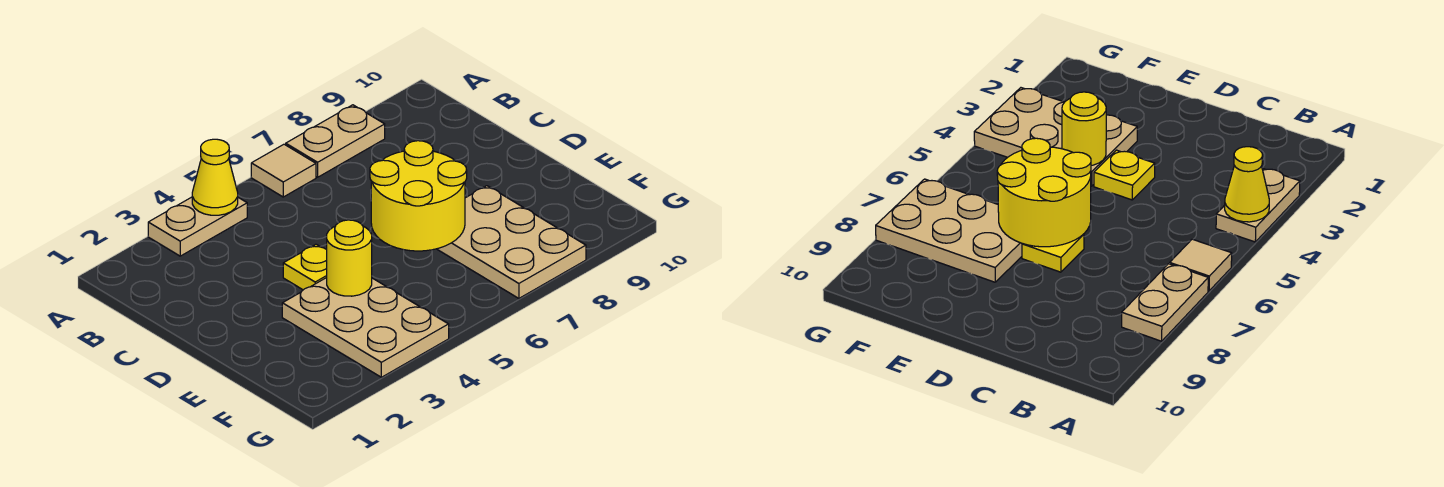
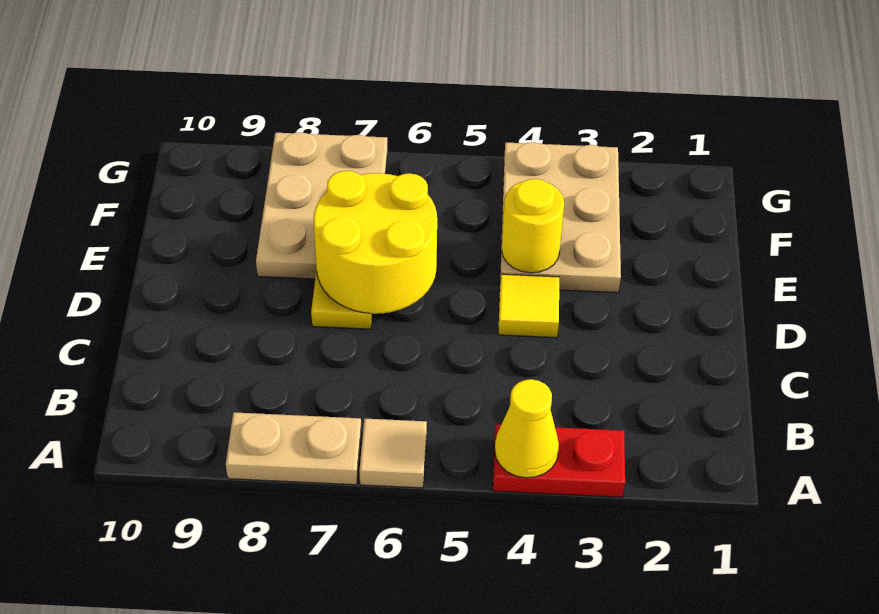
tan 1x2 plate [148,197,247,256] -> red 1x2 plate [493,425,625,497]
yellow 1x1 plate [283,244,327,290] -> yellow 1x1 tile [498,274,559,338]

